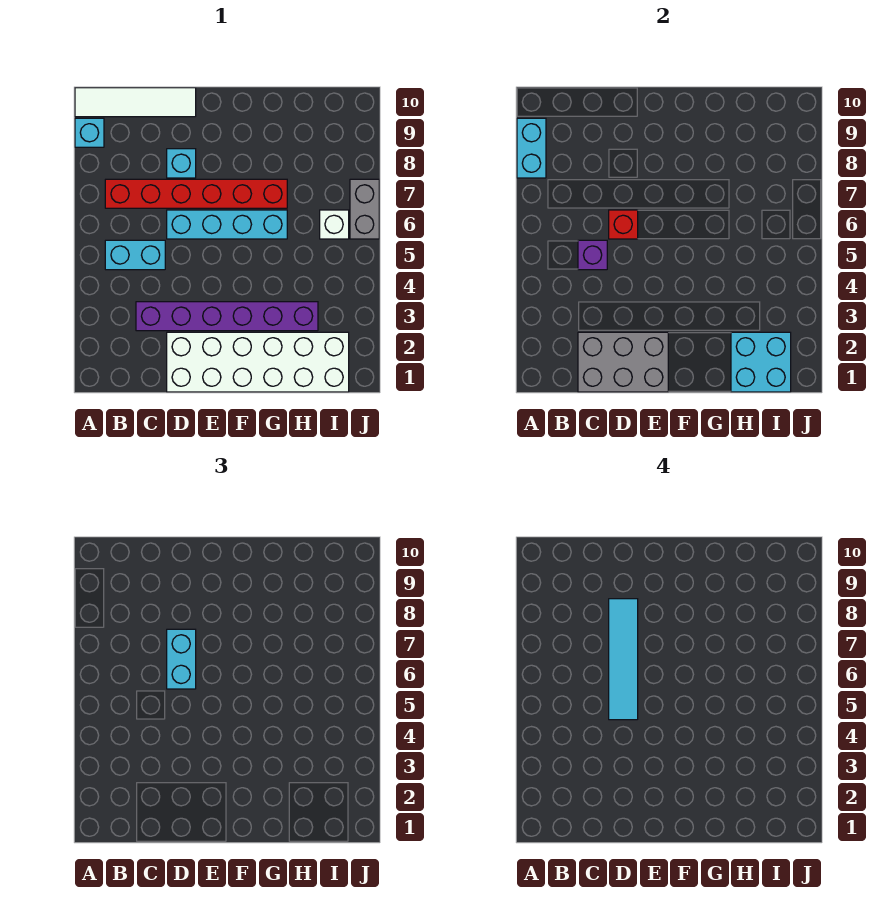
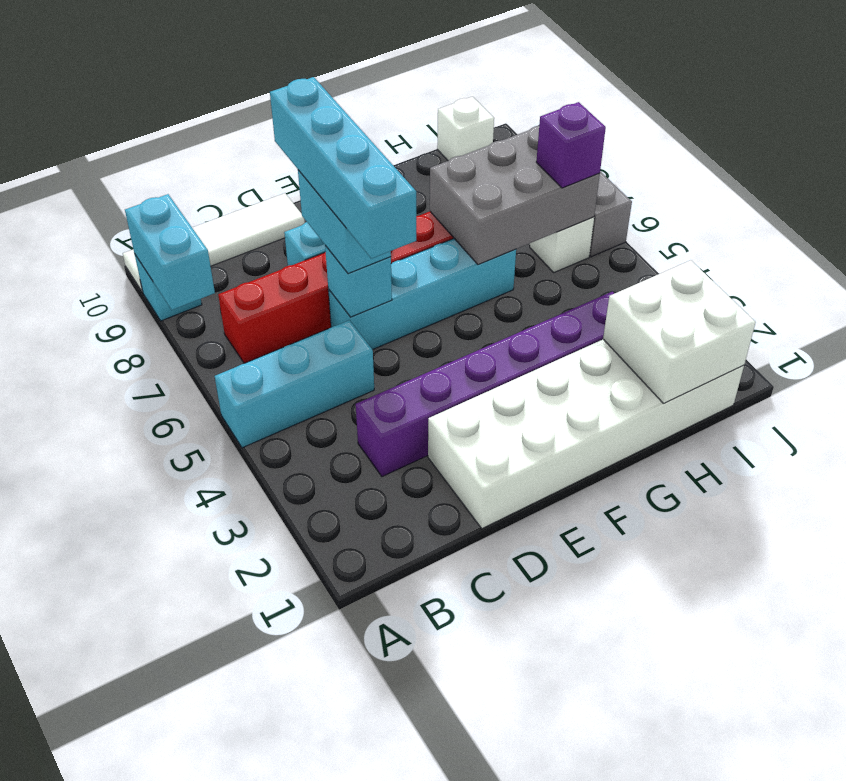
cyan 1x2 brick [105,240,165,270] -> cyan 1x3 brick [215,320,374,448]
grey 2x3 brick [578,332,668,392] -> grey 2x3 brick moved to [430,126,600,264]
purple 1x1 brick [578,240,607,270] -> purple 1x1 brick moved to [536,102,606,188]
cyan 1x4 tile [609,599,638,720] -> cyan 1x4 brick [270,77,416,259]
red 1x1 brick [609,210,638,239] -> cyan 1x1 brick [325,246,392,317]
cyan 2x2 brick [731,332,791,392] -> white 2x2 brick [603,260,756,403]
none -> white 1x1 brick [437,97,494,161]

